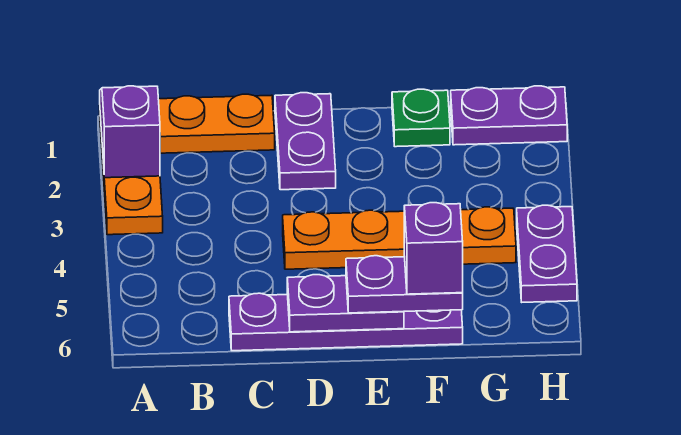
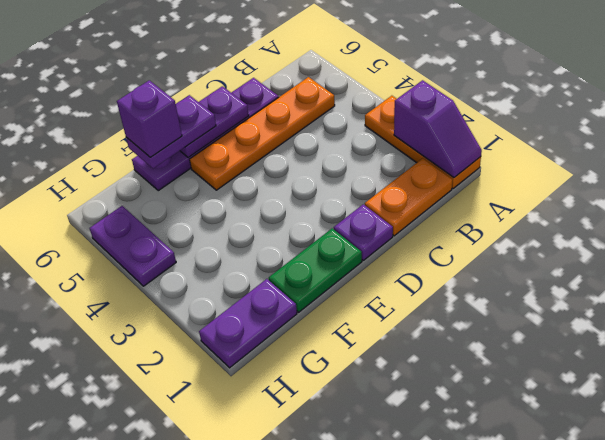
purple 1x2 plate [275,93,336,190] -> purple 1x1 plate [334,204,393,260]
orange 1x4 plate [283,207,516,269] -> orange 1x4 plate moved to [190,77,335,190]
green 1x1 plate [392,89,450,147] -> green 1x2 plate [269,228,362,312]

